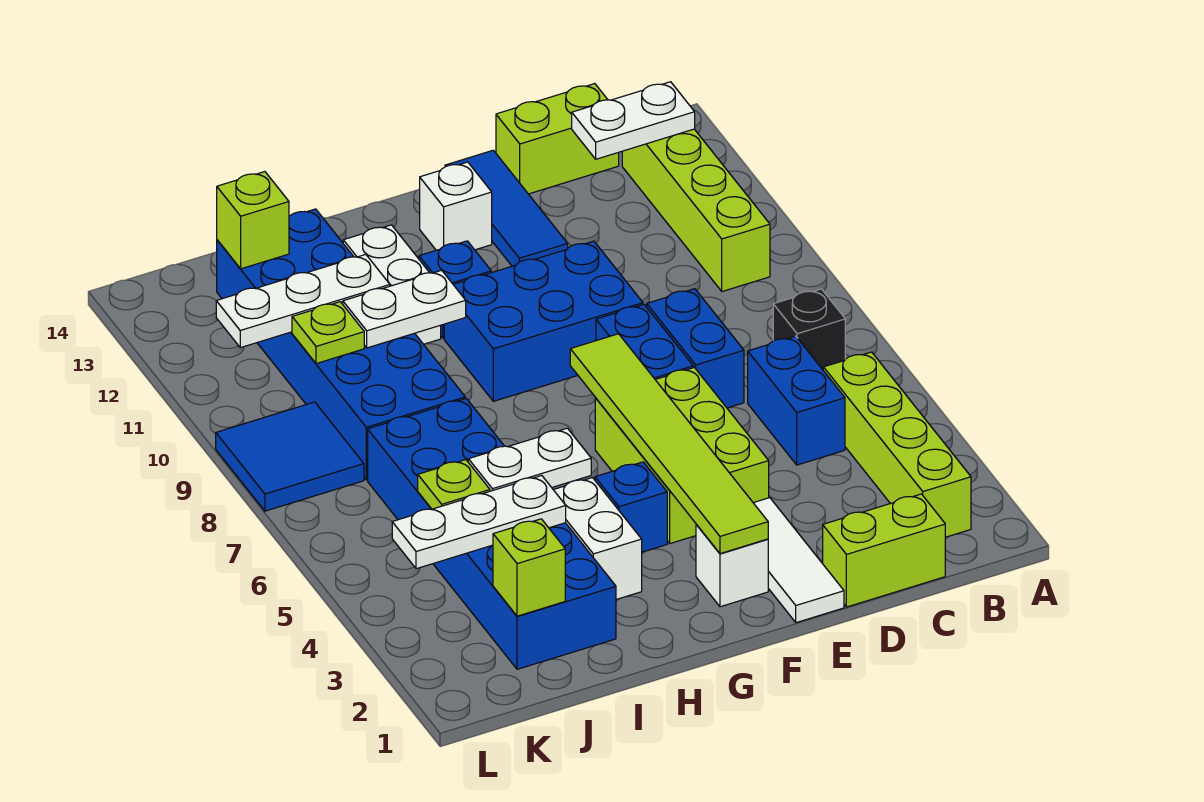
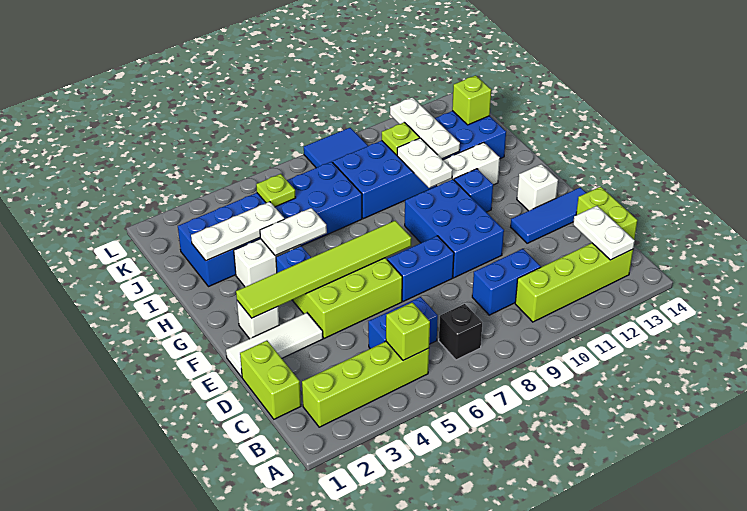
blue 1x2 brick [646,289,744,408] -> blue 1x2 brick moved to [472,249,541,315]
white 1x2 plate [468,428,591,491] -> white 1x2 plate turned to [260,208,327,256]
white 1x3 plate [392,476,566,569] -> white 1x3 plate turned to [191,202,284,261]
lime 1x1 brick [493,519,565,616] -> lime 1x1 brick moved to [386,302,430,361]

